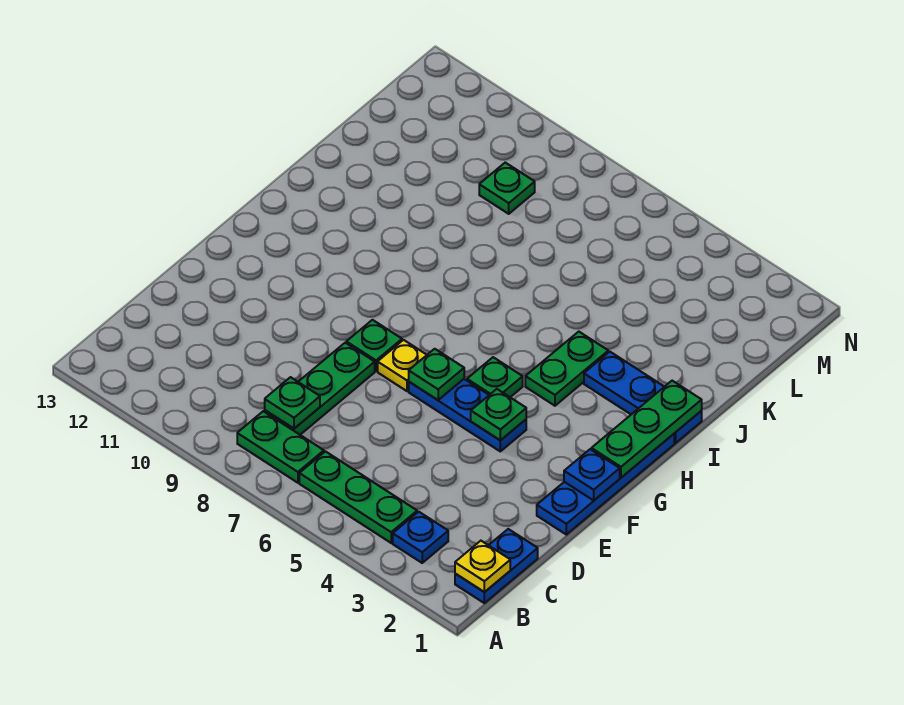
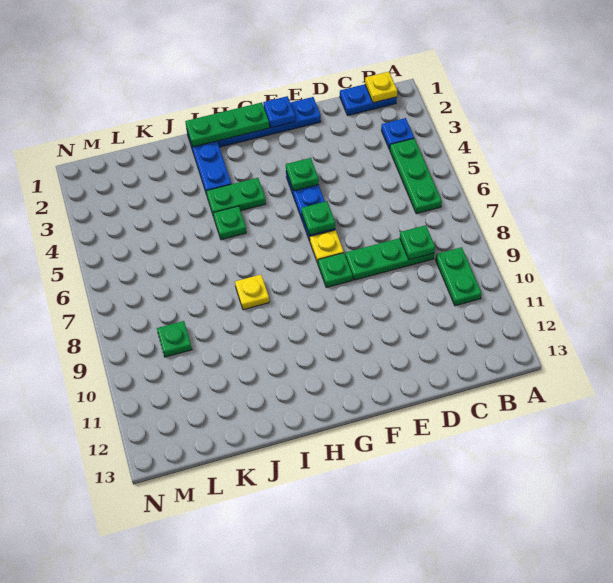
green 1x2 plate [237,411,324,483] -> green 1x2 plate moved to [435,247,482,306]
green 1x1 plate [467,357,523,397] -> green 1x1 plate moved to [213,206,246,240]
none -> yellow 1x1 plate [235,275,269,310]

